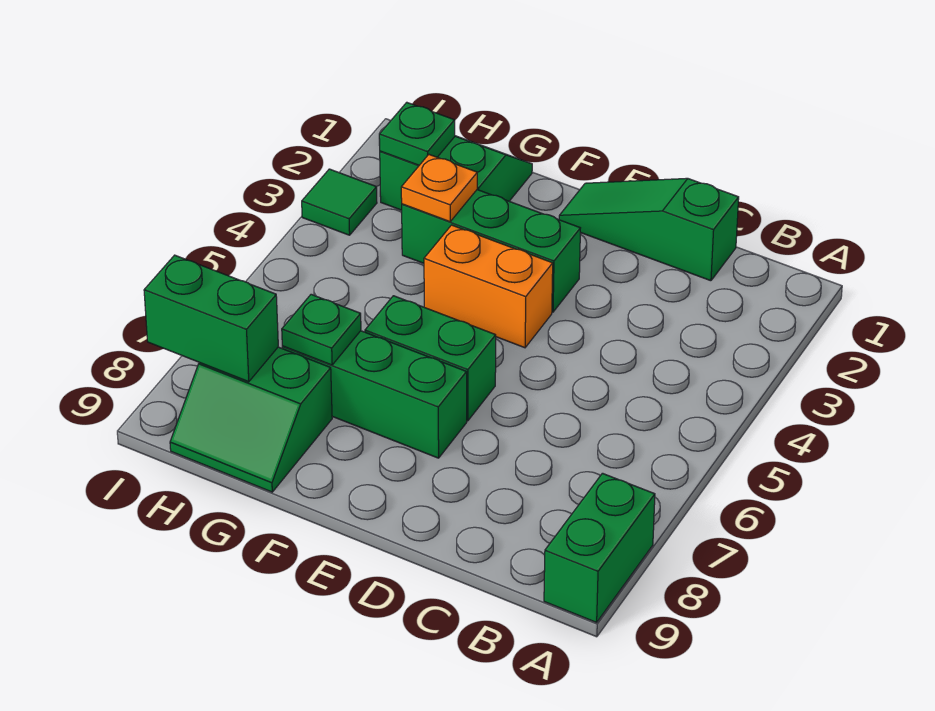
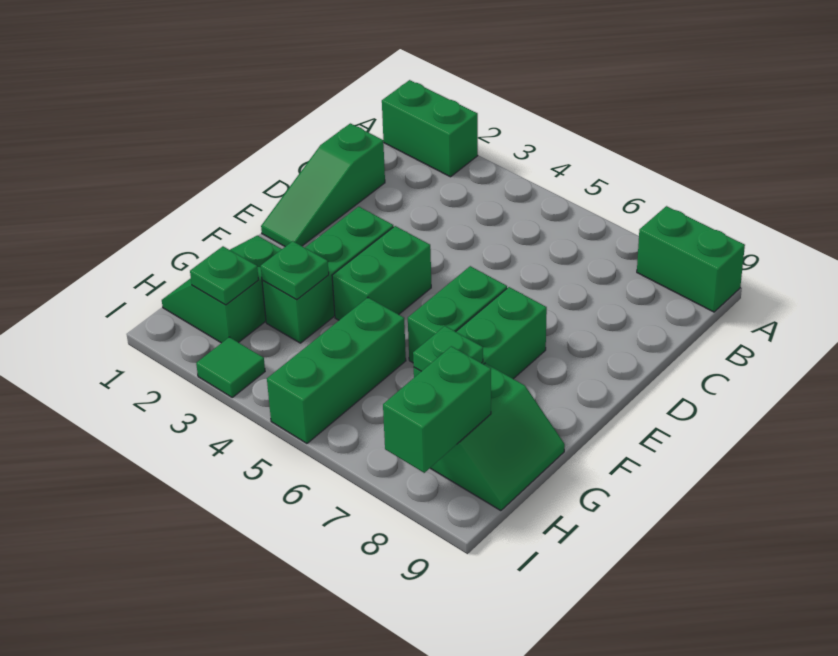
none -> green 1x2 brick [382,80,478,177]
orange 1x2 brick [424,225,553,348] -> green 1x2 brick [332,226,431,320]
orange 1x1 plate [401,155,477,222] -> green 1x1 plate [261,241,329,300]
none -> green 1x3 brick [267,298,406,443]

